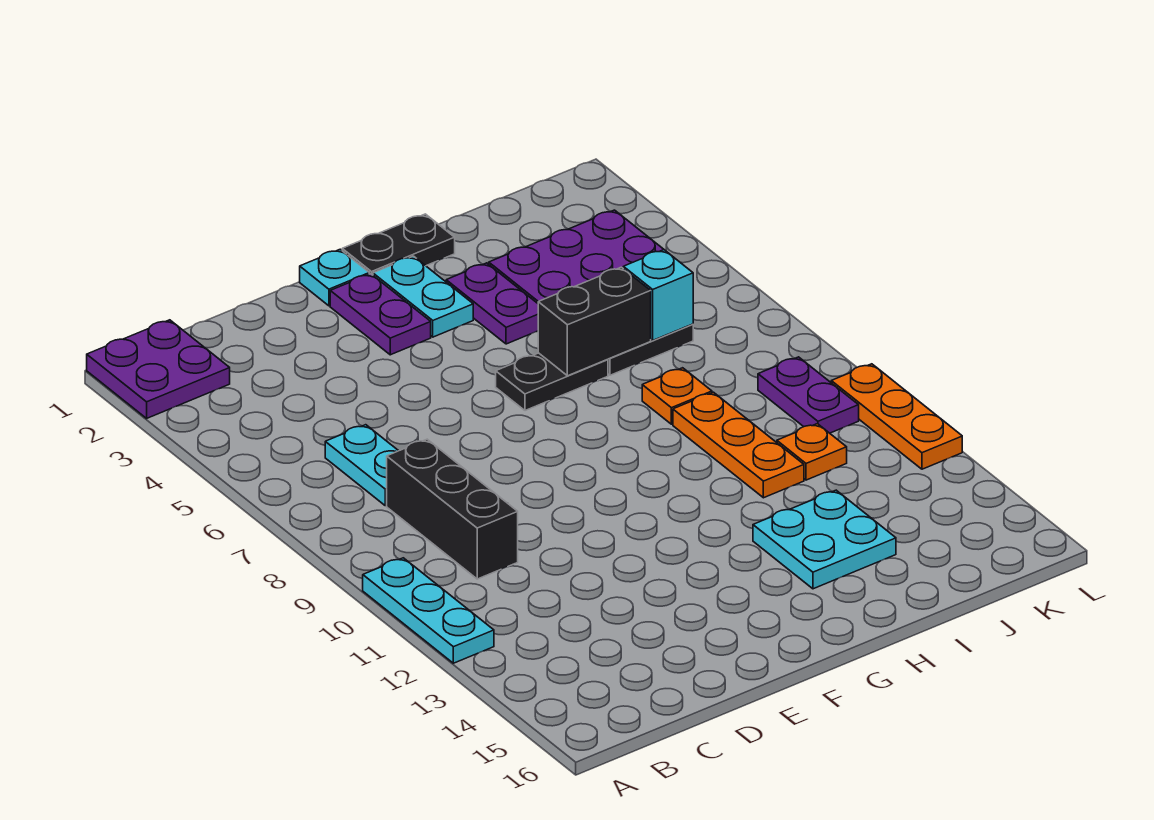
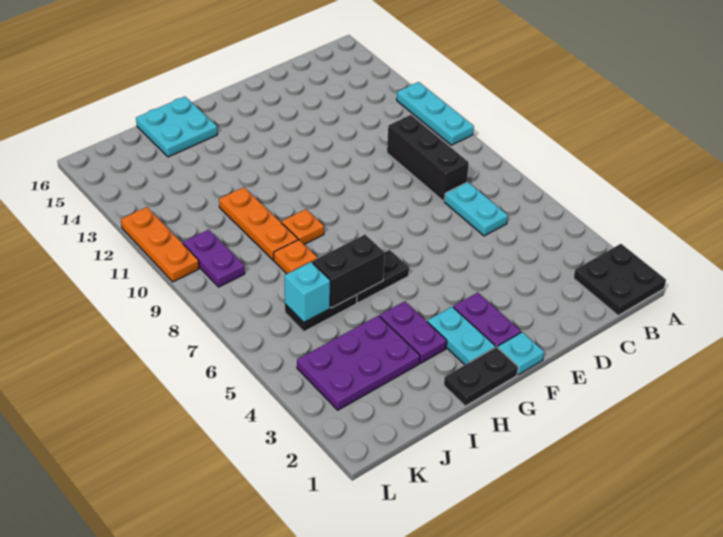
purple 2x2 plate [87,320,230,418] -> black 2x2 plate [574,244,666,316]
cyan 2x2 plate [753,490,896,589] -> cyan 2x2 plate moved to [136,97,217,157]
orange 1x1 plate [777,424,847,480] -> orange 1x1 plate moved to [281,209,324,244]

